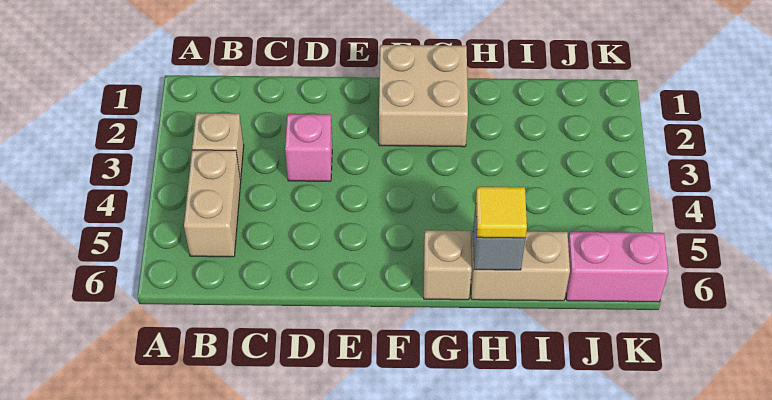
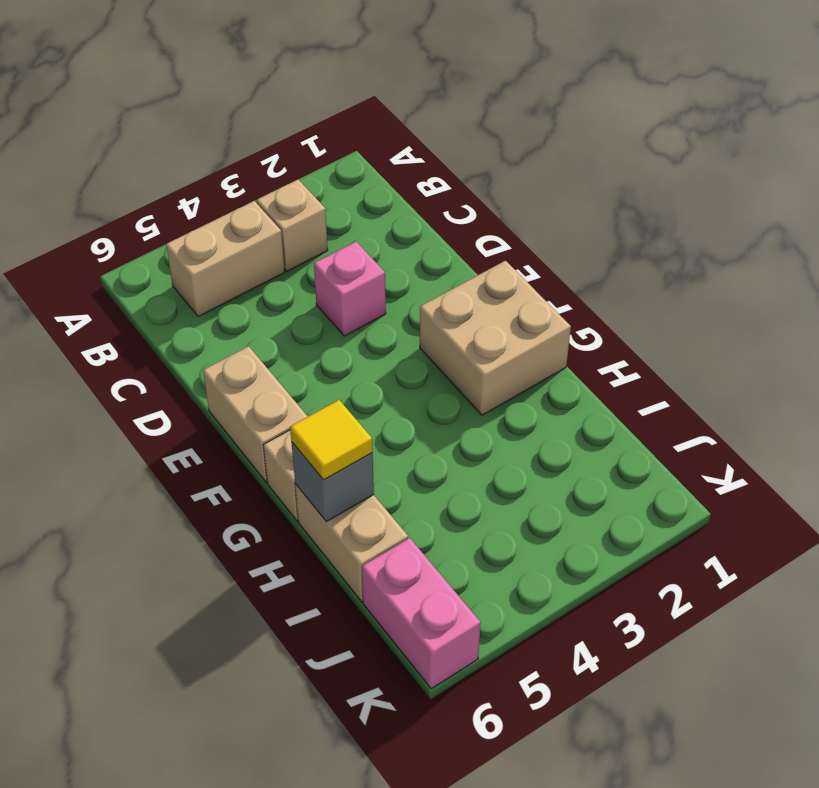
none -> tan 1x2 brick [203,346,308,482]

